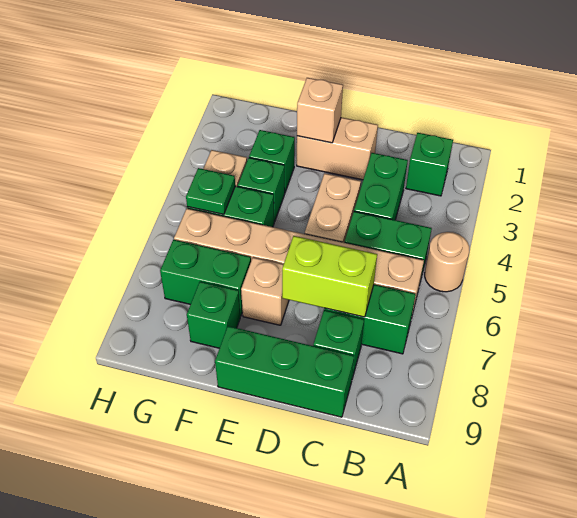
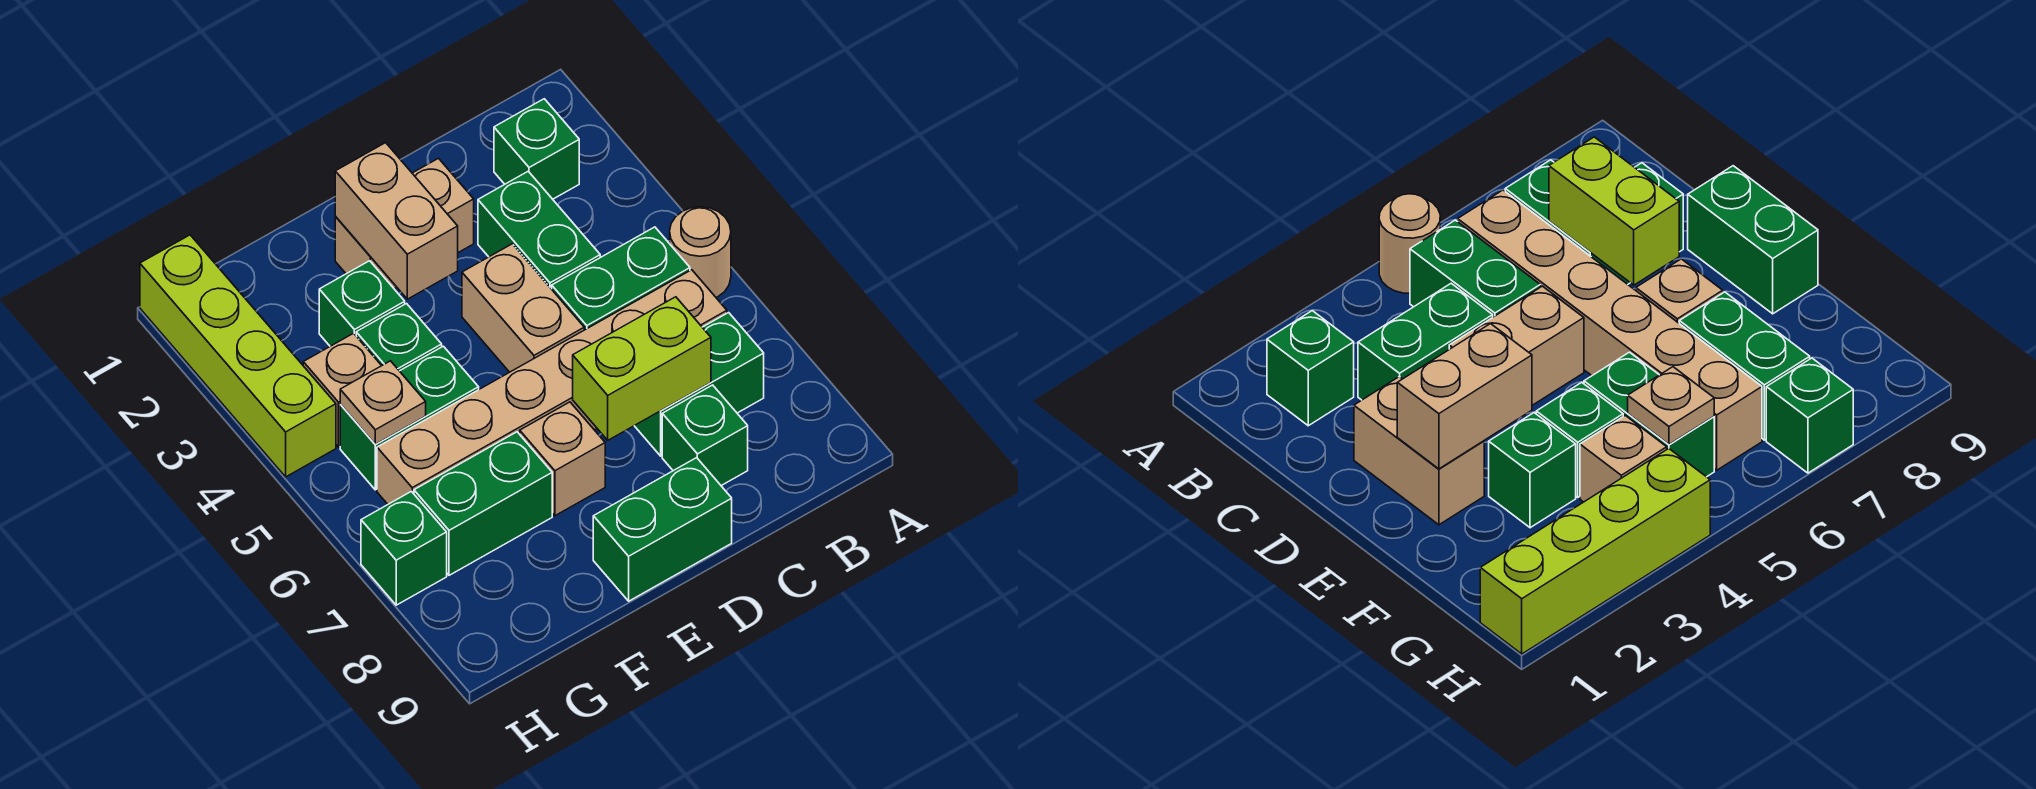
green 1x3 brick [215,326,354,417] -> green 1x2 brick [593,458,732,601]
tan 1x1 brick [297,78,343,143] -> tan 1x2 brick [335,143,458,299]
green 1x1 brick [187,282,240,348] -> green 1x1 brick moved to [361,491,447,605]
green 1x1 plate [186,168,235,215] -> tan 1x1 plate [340,361,426,444]
none -> lime 1x4 brick [140,235,336,477]

